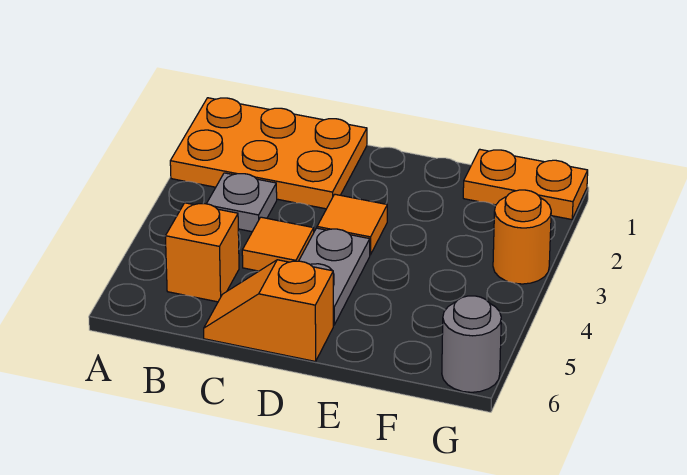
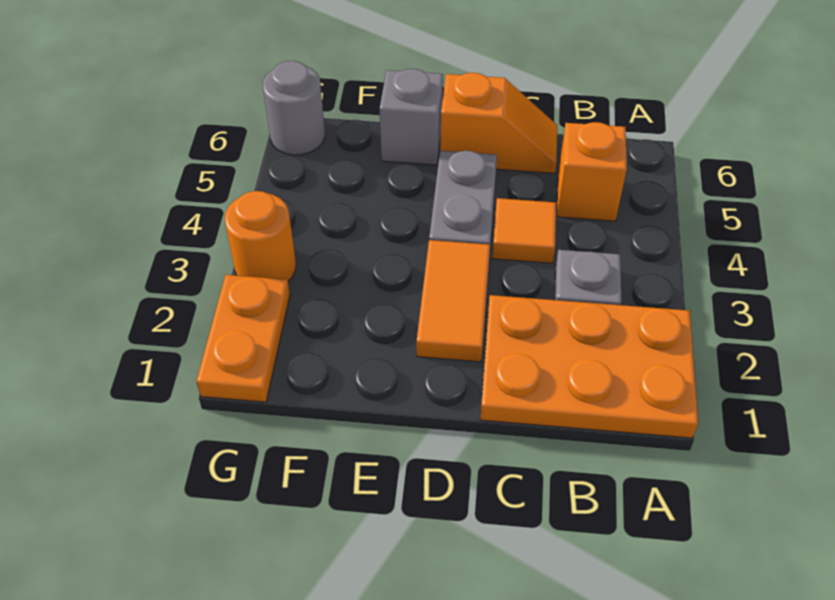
orange 1x1 tile [317,194,387,255] -> orange 1x2 tile [416,240,490,362]
none -> grey 1x1 brick [380,69,443,165]
orange 1x2 plate [463,149,588,220] -> orange 1x2 plate turned to [196,275,290,402]

